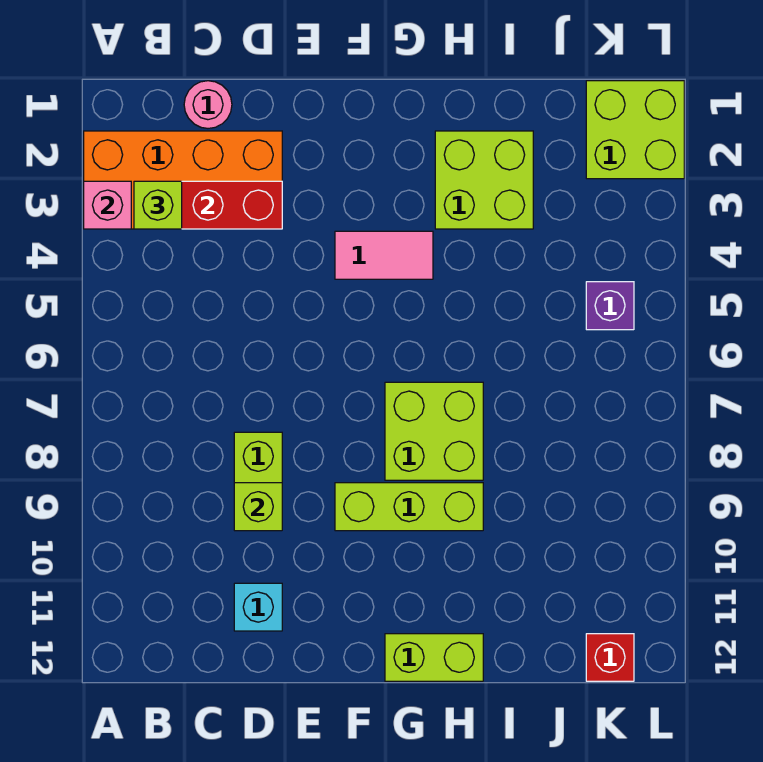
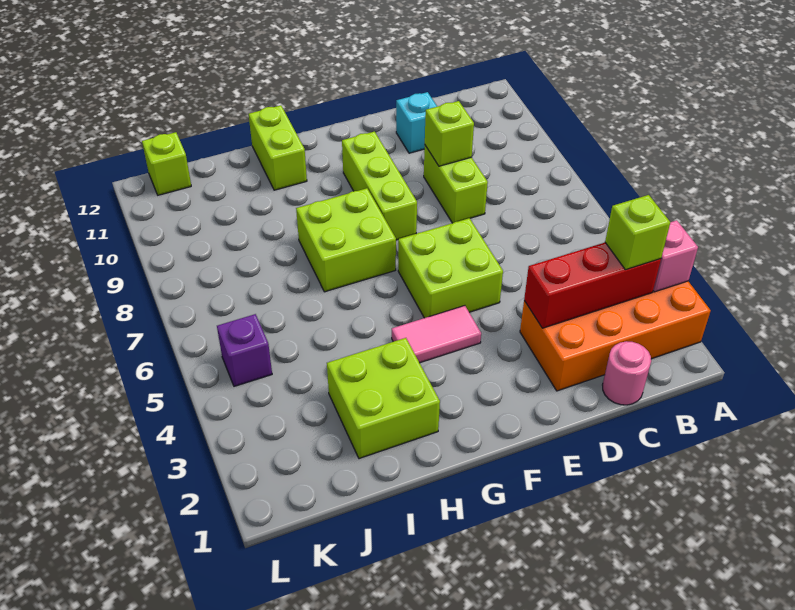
lime 1x3 brick [335,483,483,531] -> lime 1x3 brick turned to [342,132,417,240]
lime 1x2 brick [385,634,483,681] -> lime 1x2 brick turned to [249,105,307,190]
lime 2x2 brick [586,81,684,179] -> lime 2x2 brick moved to [398,218,503,318]
red 1x1 brick [586,634,634,681] -> lime 1x1 brick [142,132,191,195]

